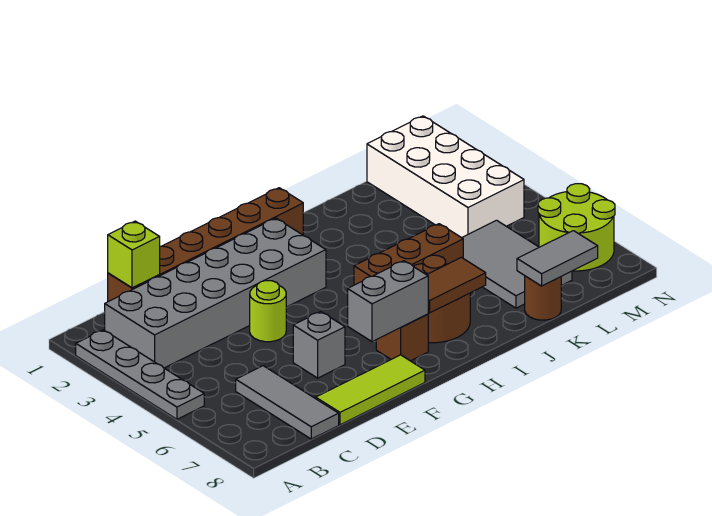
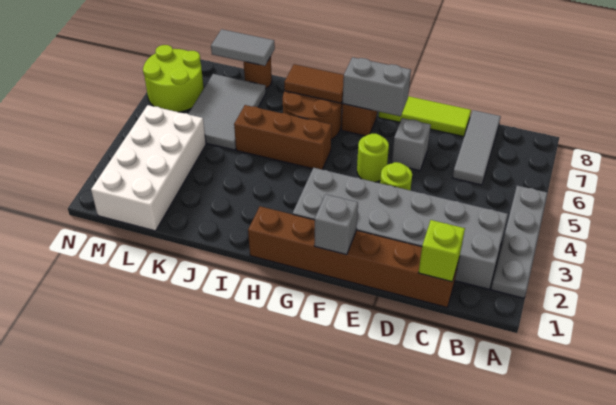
none -> grey 1x1 brick [314,194,358,255]
none -> lime 1x1 round brick [357,134,389,182]

